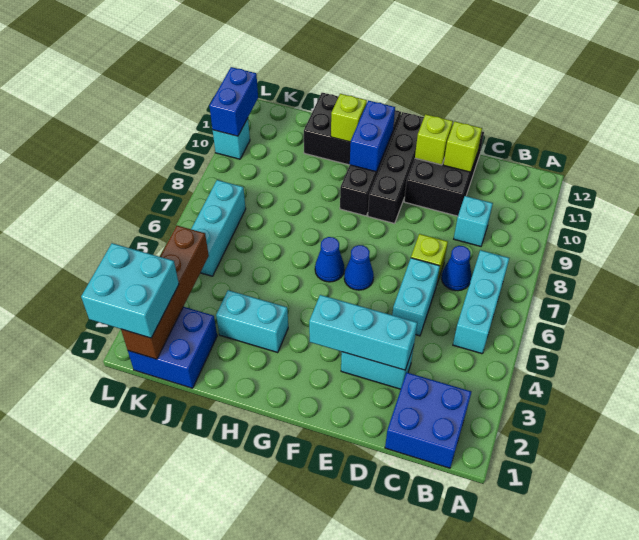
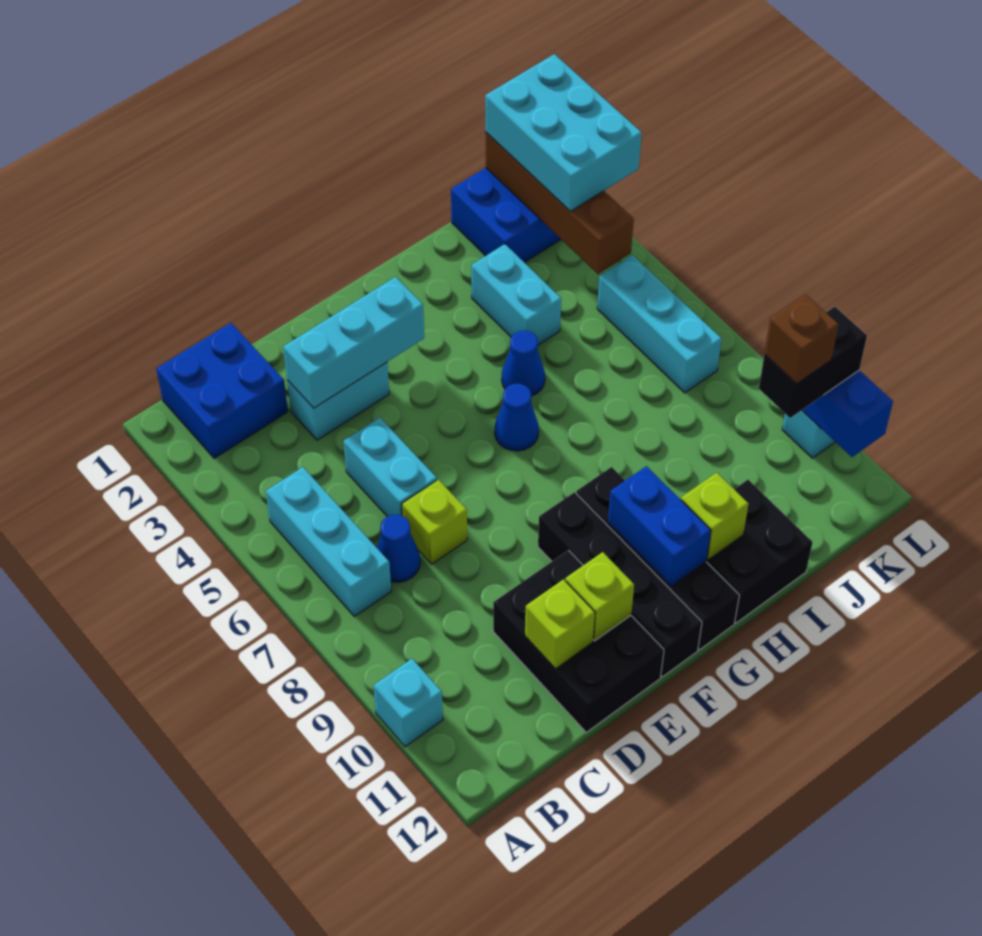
cyan 1x1 brick [454,196,493,246] -> cyan 1x1 brick moved to [374,659,443,747]
blue 1x1 cone [344,245,374,290] -> blue 1x1 cone moved to [502,330,545,396]
cyan 1x2 brick [216,290,288,353] -> cyan 1x2 brick turned to [471,244,561,345]
cyan 2x2 brick [81,243,179,338] -> cyan 2x3 brick [485,54,642,211]
none -> black 1x2 brick [759,307,867,418]
none -> brown 1x1 brick [764,294,839,384]

